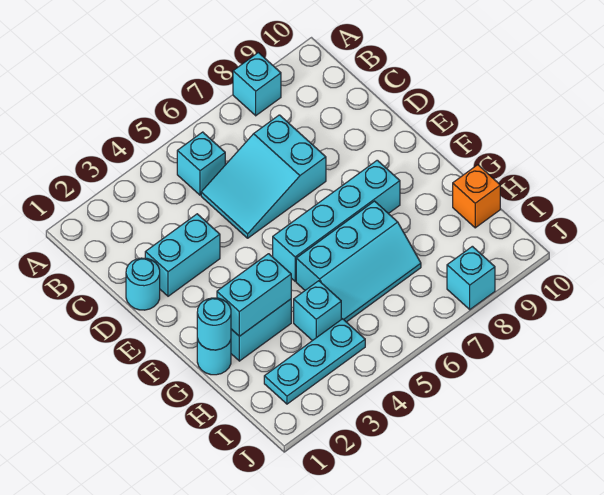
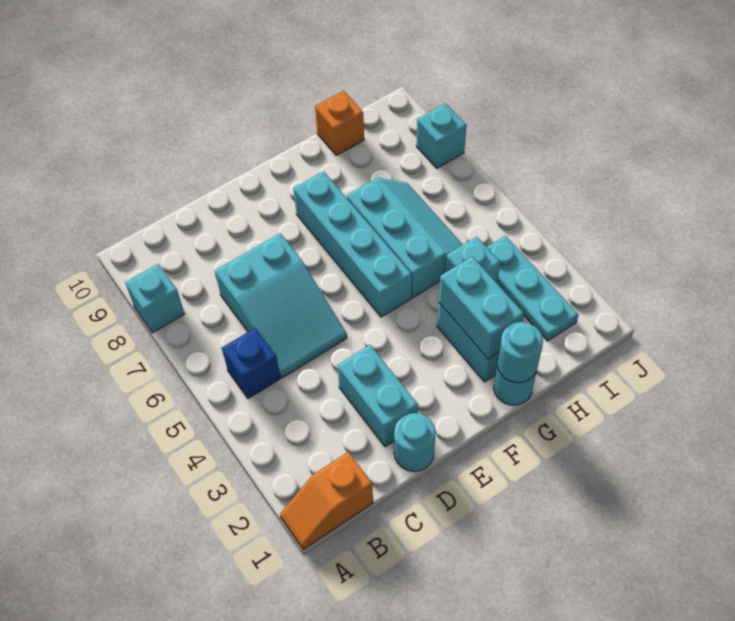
none -> orange 1x2 slope [280,452,373,550]
cyan 1x1 brick [177,132,225,195] -> blue 1x1 brick [222,328,280,399]

